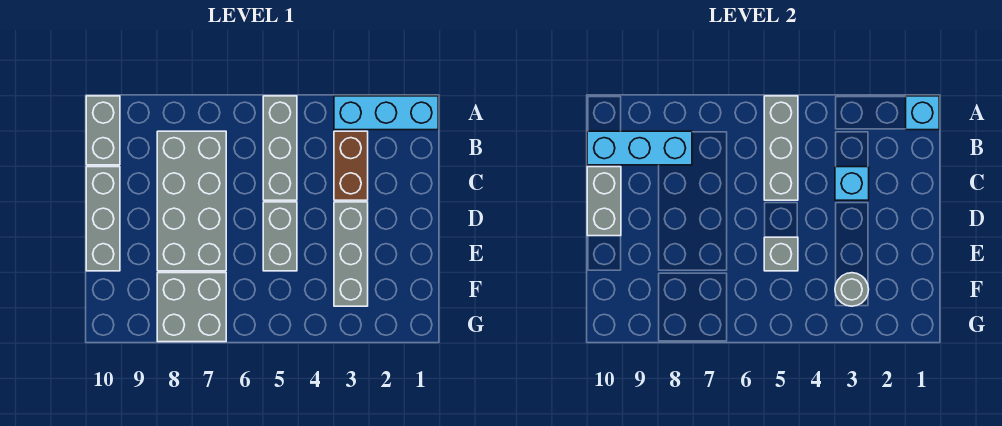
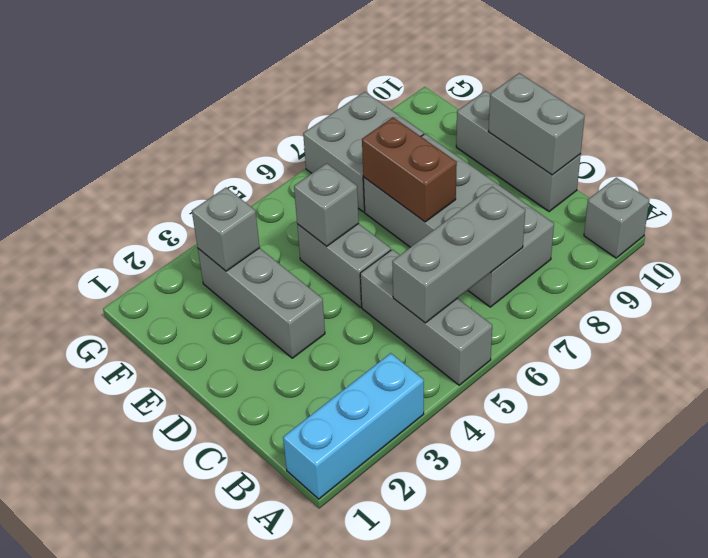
cyan 1x1 brick [906,96,939,130] -> none
grey 1x3 brick [764,96,798,200] -> grey 1x3 brick turned to [392,187,525,323]
grey 1x2 brick [86,96,120,165] -> grey 1x1 brick [584,178,649,258]
brown 1x2 brick [334,131,368,200] -> brown 1x2 brick moved to [362,117,457,222]
cyan 1x3 brick [587,131,692,165] -> none
cyan 1x1 brick [835,167,869,200] -> none
grey 1x1 round brick [835,273,869,306] -> grey 1x1 brick [192,188,260,271]

